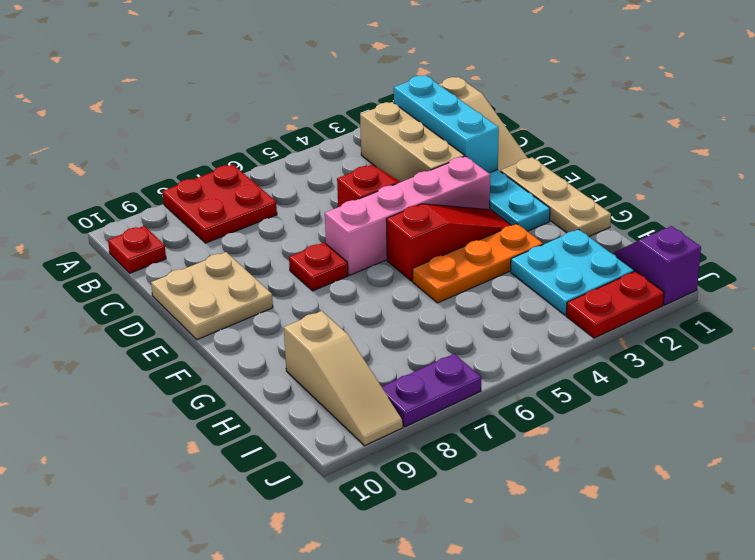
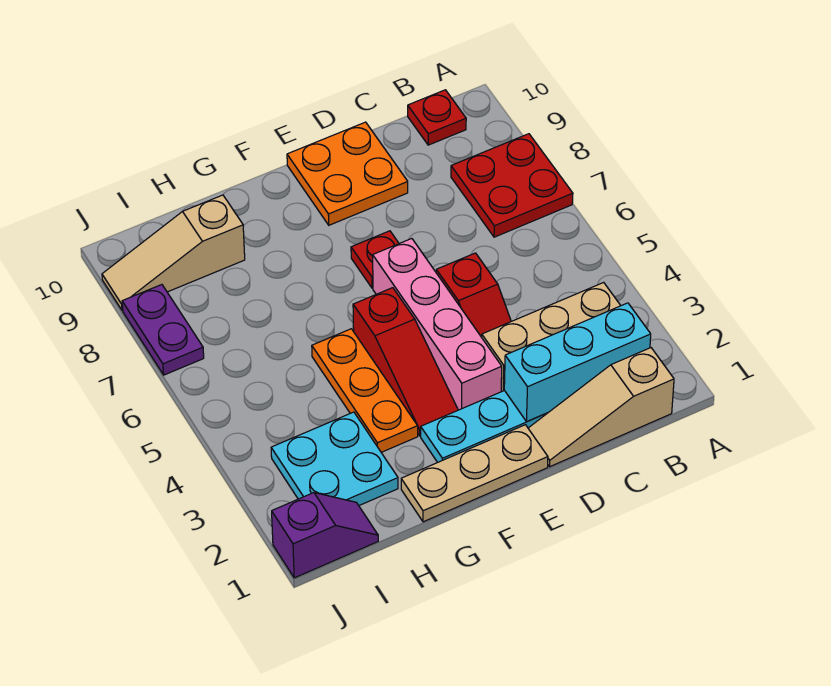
tan 2x2 plate [151,252,273,340] -> orange 2x2 plate [287,122,408,225]
red 1x2 plate [566,271,664,338] -> none

